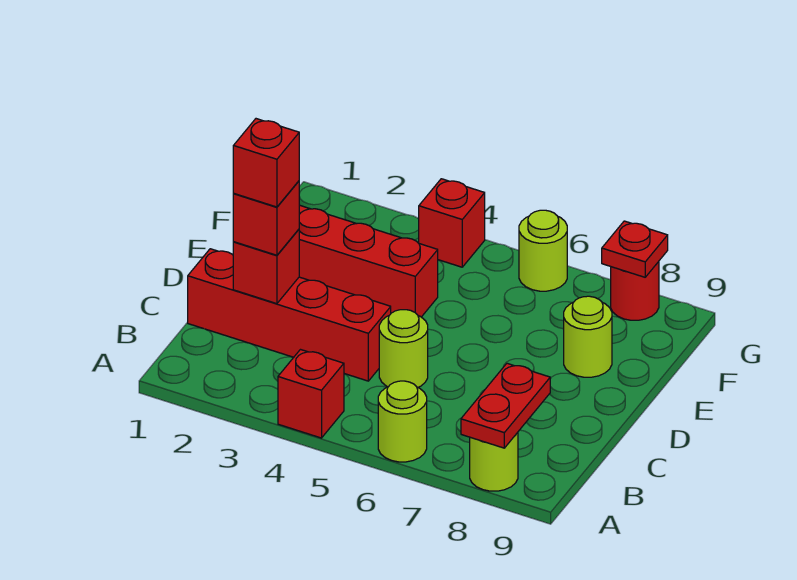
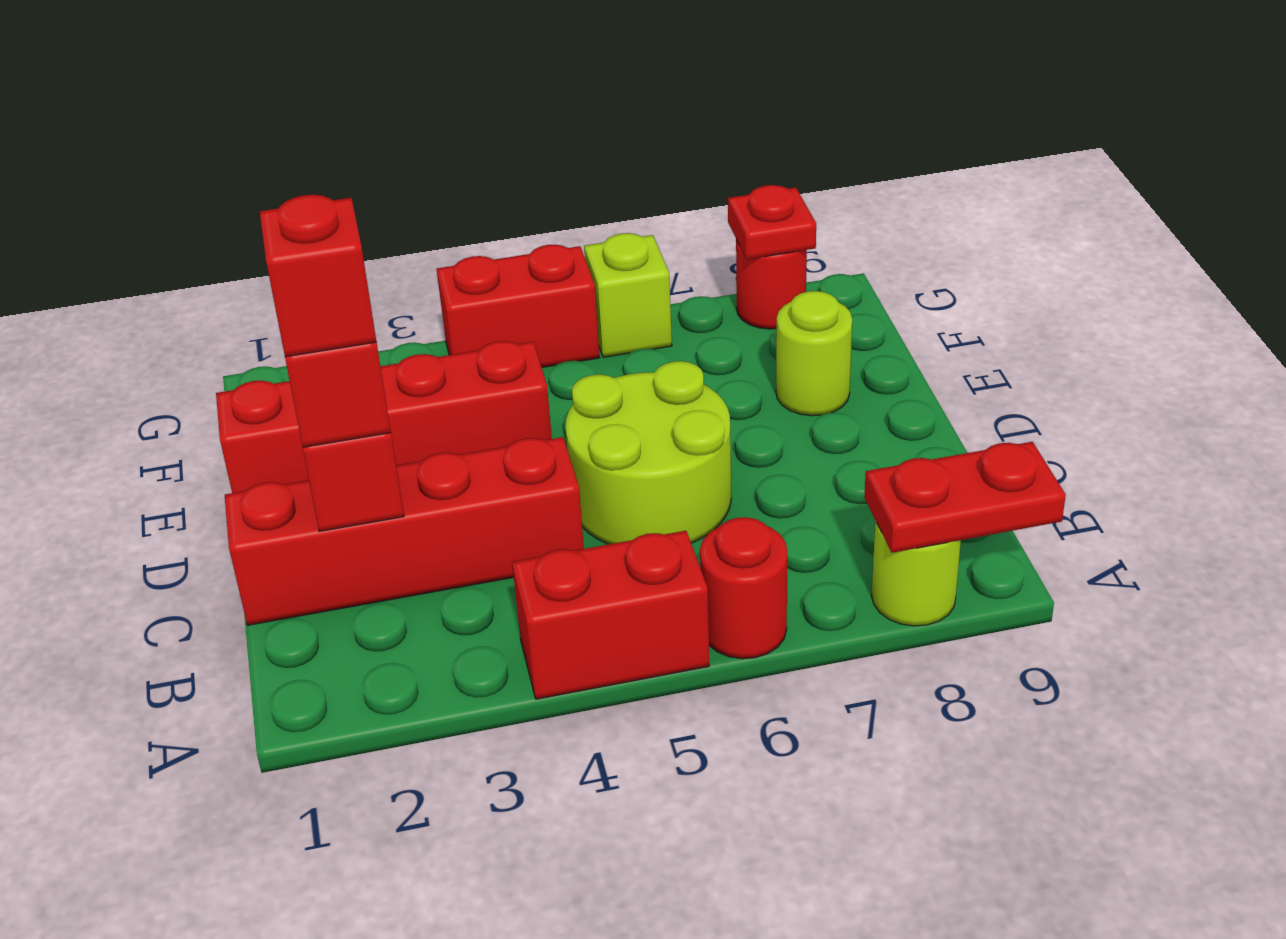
red 1x1 brick [278,350,344,438] -> red 1x2 brick [512,531,709,699]
lime 1x1 round brick [378,381,427,462] -> red 1x1 round brick [700,517,787,659]
red 1x2 plate [461,363,550,448] -> red 1x2 plate turned to [864,442,1066,553]
lime 1x1 round brick [379,310,428,387] -> lime 2x2 round brick [565,361,731,544]
red 1x1 brick [419,179,485,267] -> red 1x2 brick [437,245,599,367]
lime 1x1 round brick [519,210,567,291] -> lime 1x1 brick [584,233,672,357]

